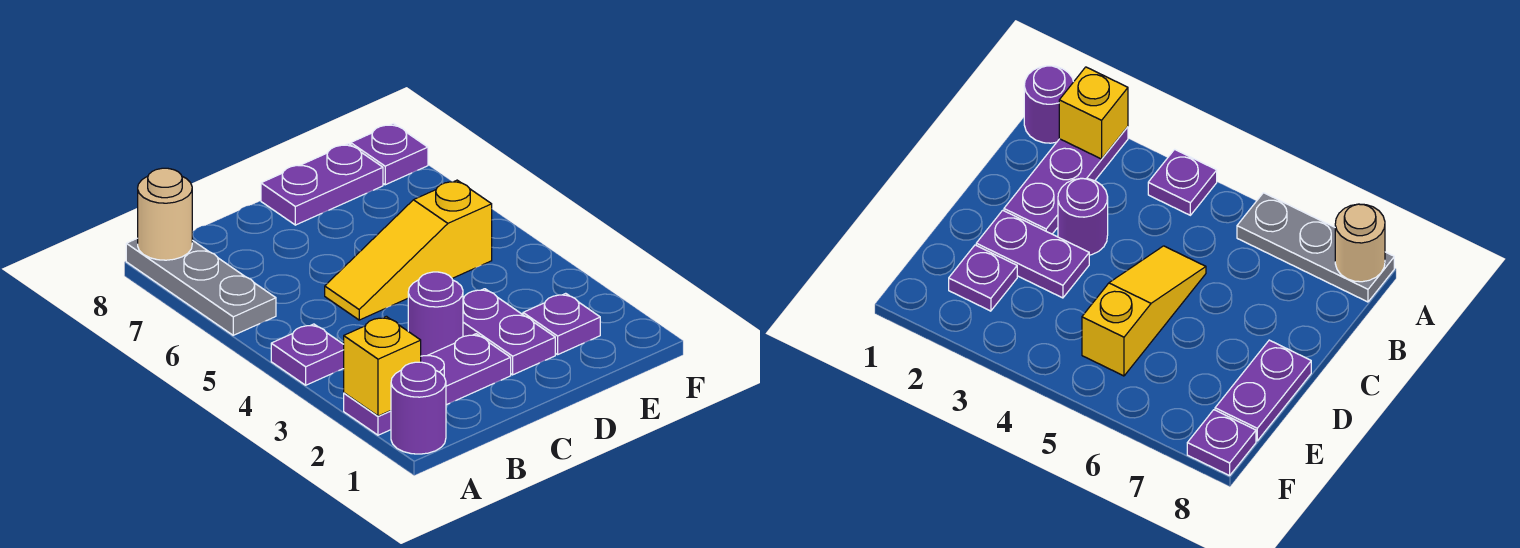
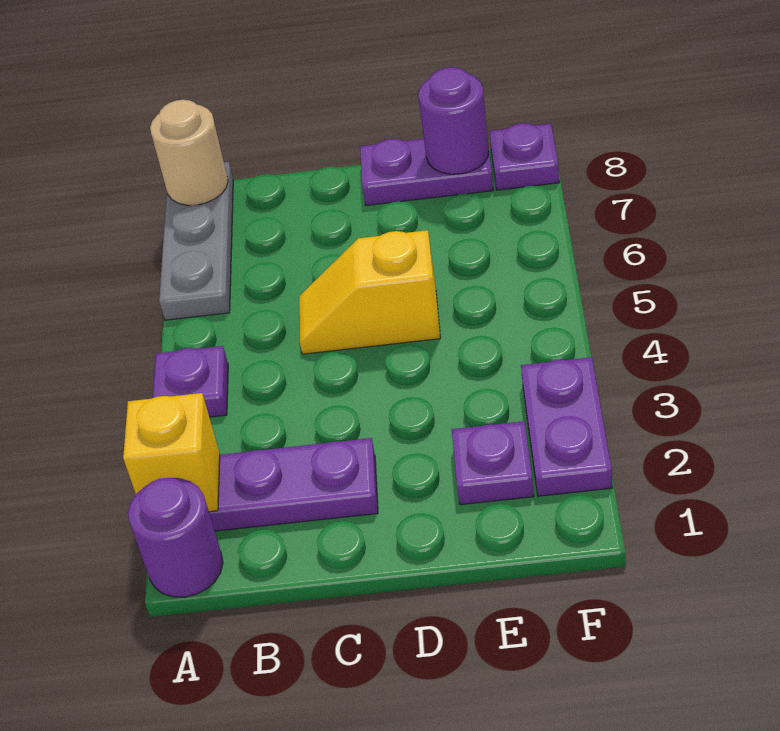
purple 1x1 round brick [408,272,463,356] -> purple 1x1 round brick moved to [418,67,489,174]
yellow 1x3 slope [325,180,492,320] -> yellow 1x2 slope [299,230,440,354]
purple 1x2 plate [463,289,555,375] -> purple 1x2 plate moved to [521,357,612,496]

